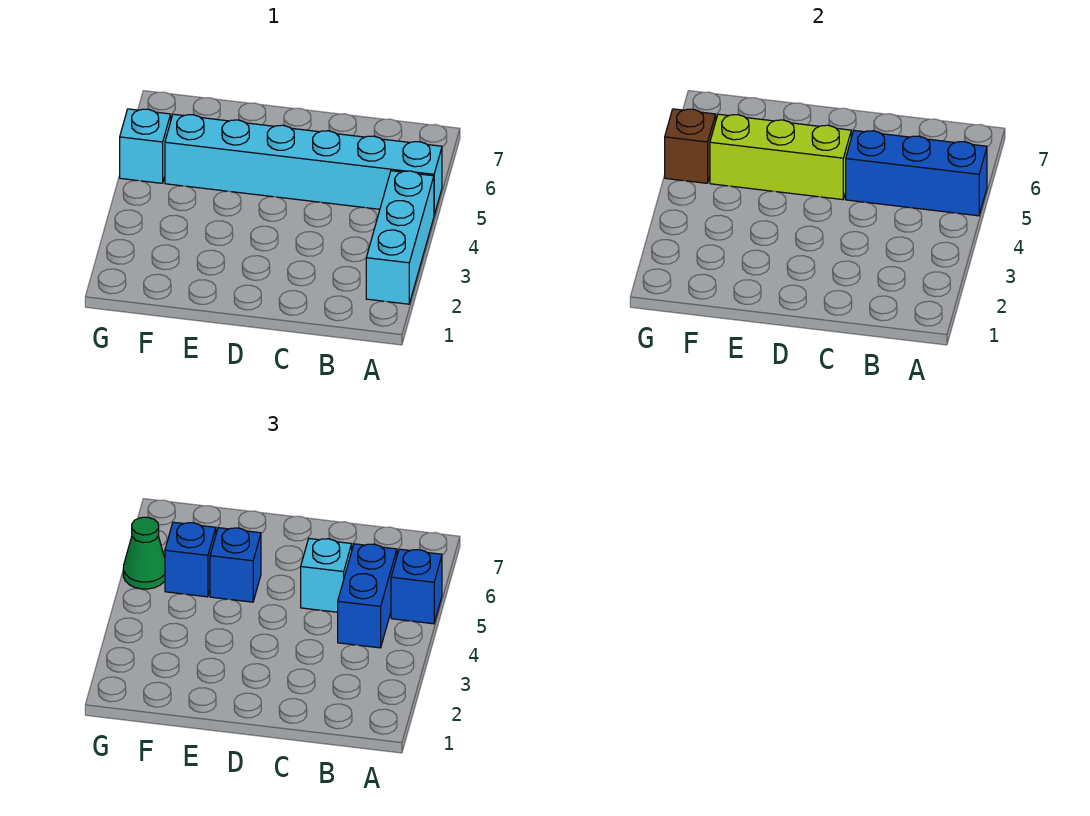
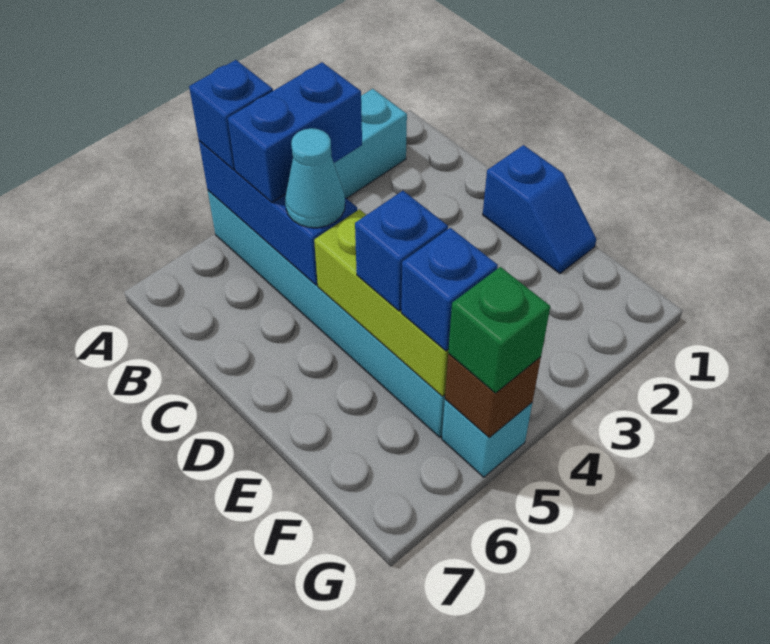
cyan 1x1 brick [301,539,352,612] -> cyan 1x1 cone [285,128,345,228]
none -> blue 1x2 slope [483,145,596,274]
green 1x1 cone [123,517,165,589] -> green 1x1 brick [448,267,550,393]

